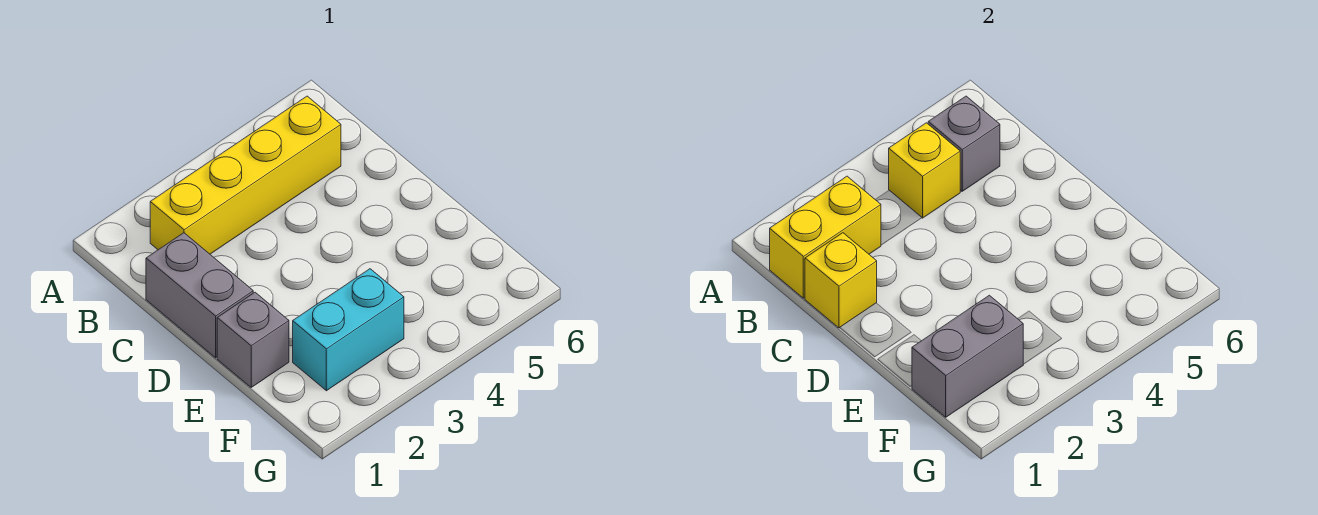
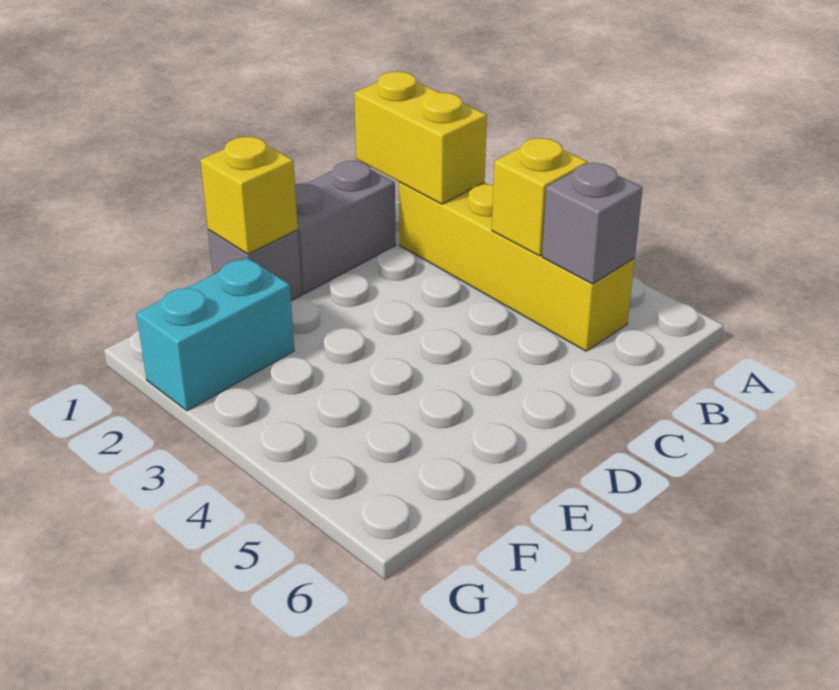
yellow 1x1 brick [805,233,877,328] -> yellow 1x1 brick moved to [200,137,298,254]
grey 1x2 brick [912,295,1023,417] -> none
cyan 1x2 brick [293,269,404,391] -> cyan 1x2 brick turned to [136,258,294,411]

